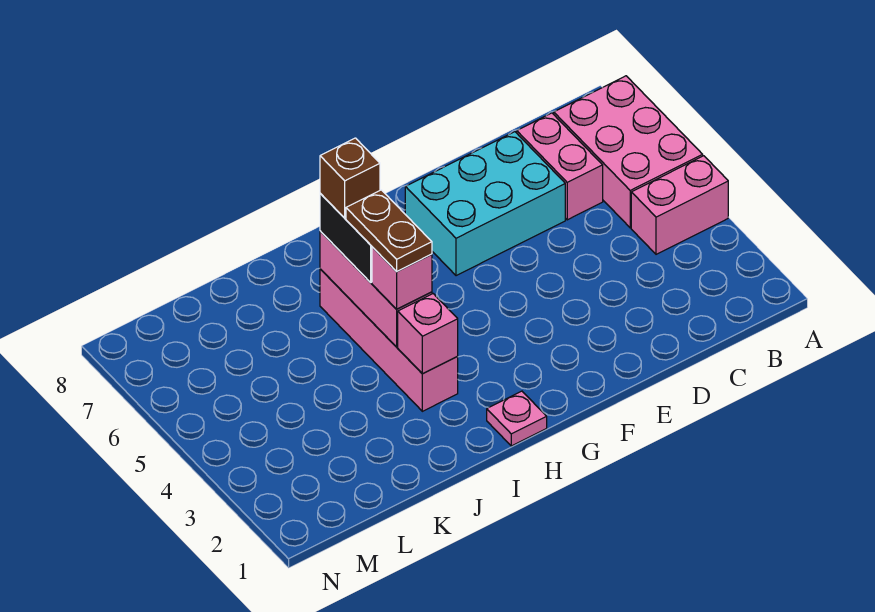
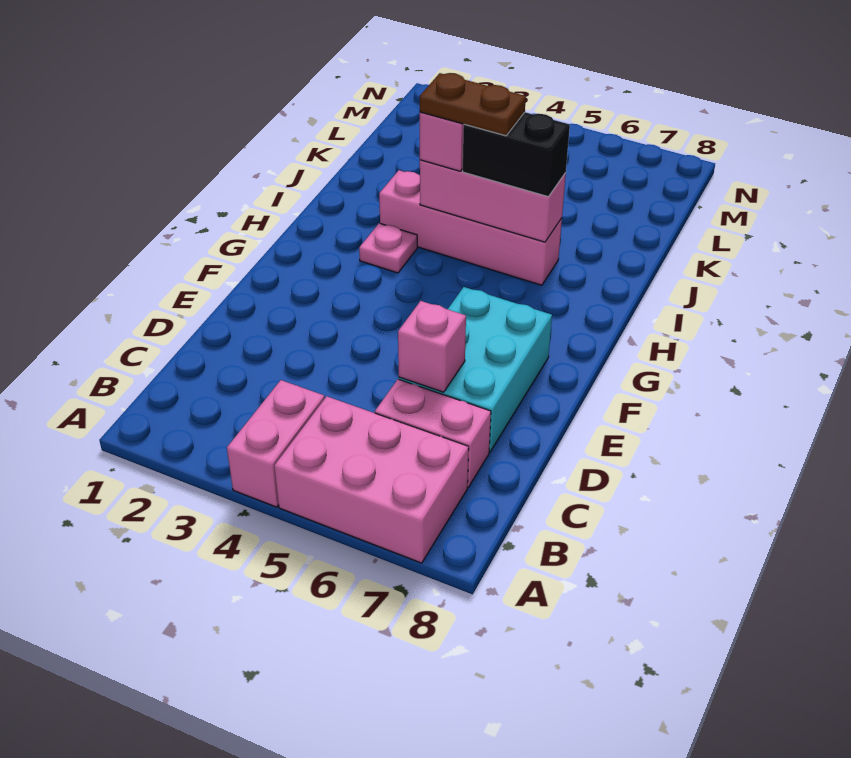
pink 1x1 plate [487,391,547,446] -> pink 1x1 plate moved to [359,223,417,273]
pink 1x1 brick [398,294,458,374] -> pink 1x1 brick moved to [398,301,466,392]
brown 1x1 brick [320,138,380,218] -> none

